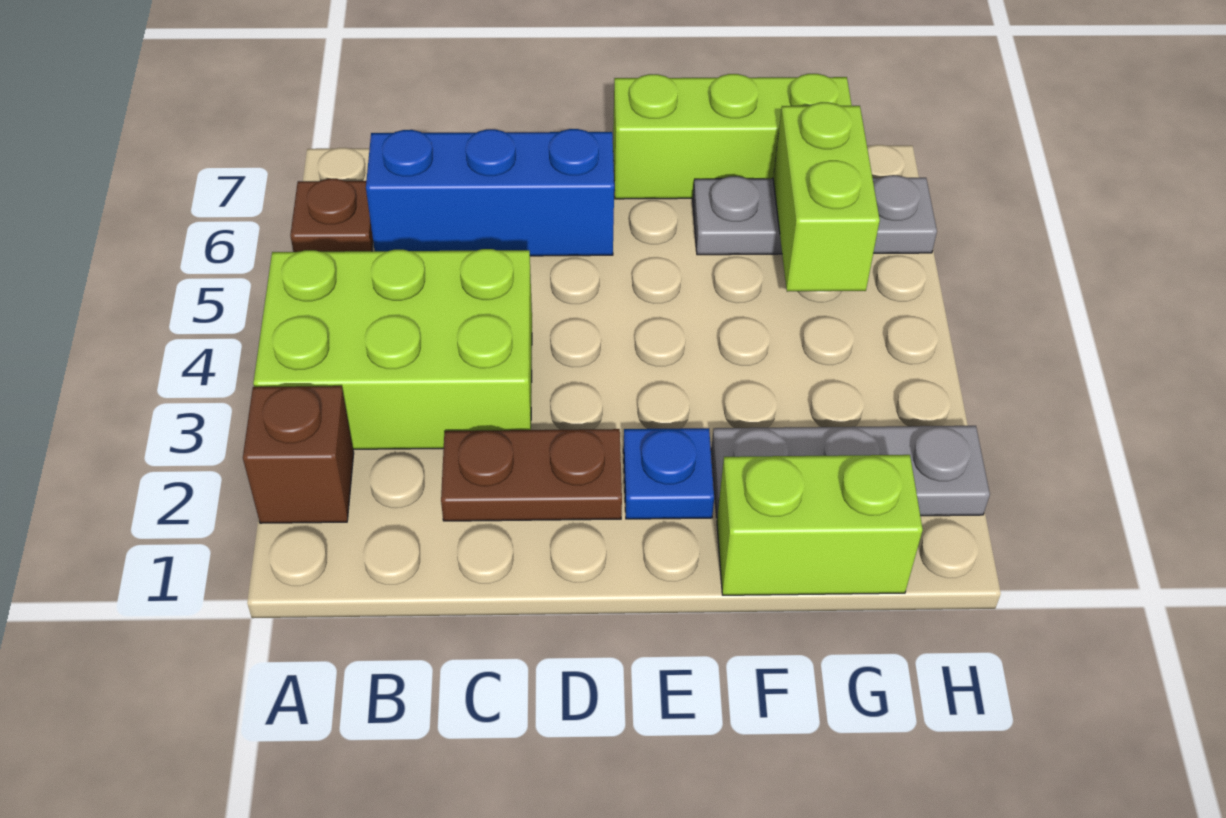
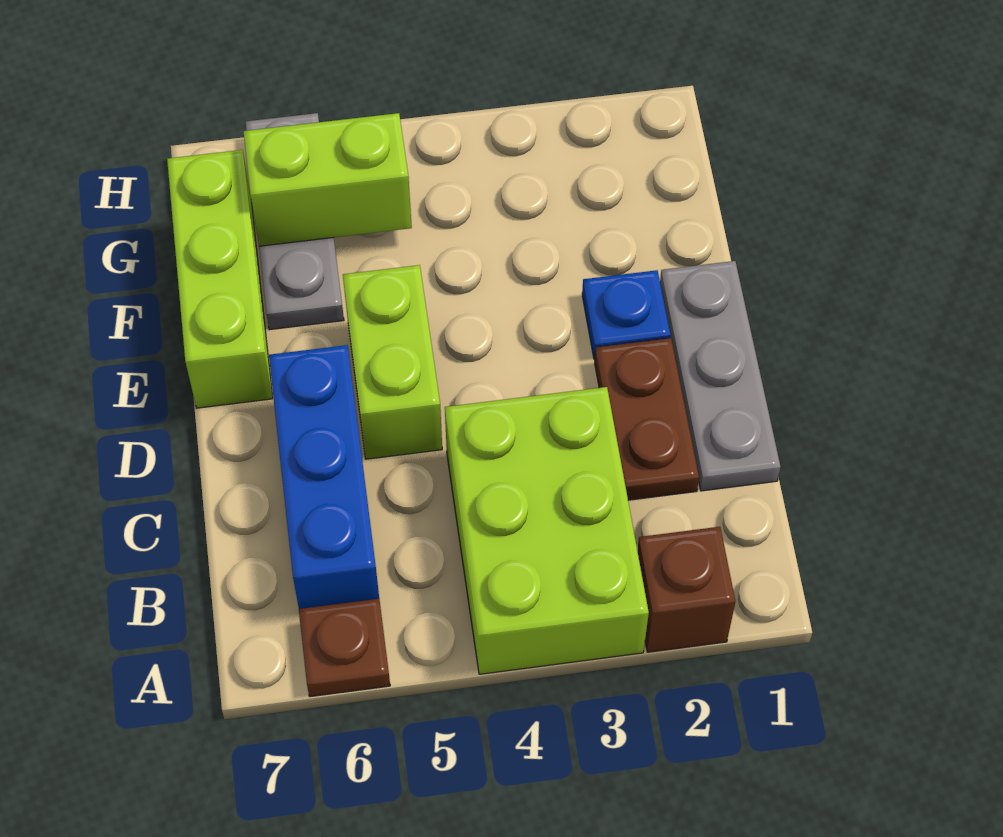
lime 1x2 brick [717,455,923,595] -> lime 1x2 brick moved to [343,265,442,459]
grey 1x3 plate [711,426,990,517] -> grey 1x3 plate moved to [660,261,781,491]

